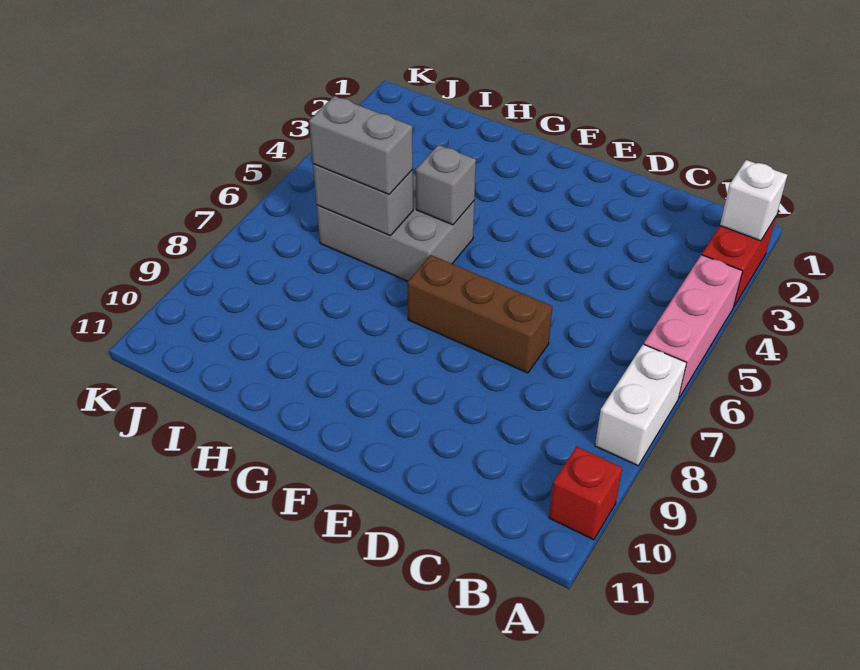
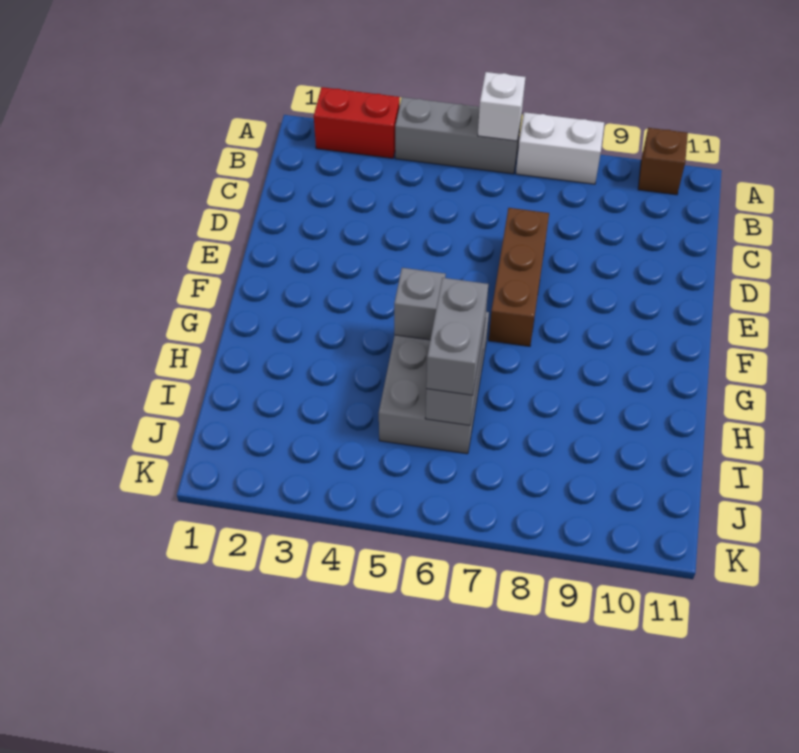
white 1x1 brick [720,160,787,241] -> white 1x1 brick moved to [478,72,525,141]
pink 1x3 brick [644,255,743,397] -> grey 1x3 brick [395,97,522,174]
red 1x1 brick [549,447,622,540] -> brown 1x1 brick [638,128,688,195]

